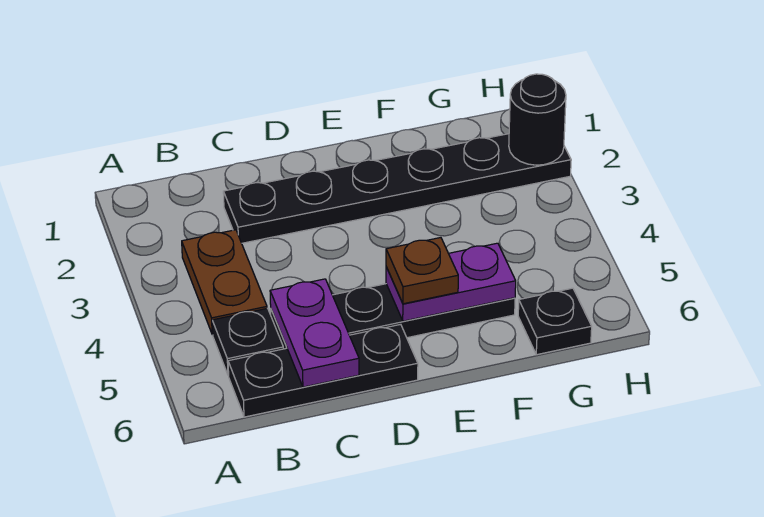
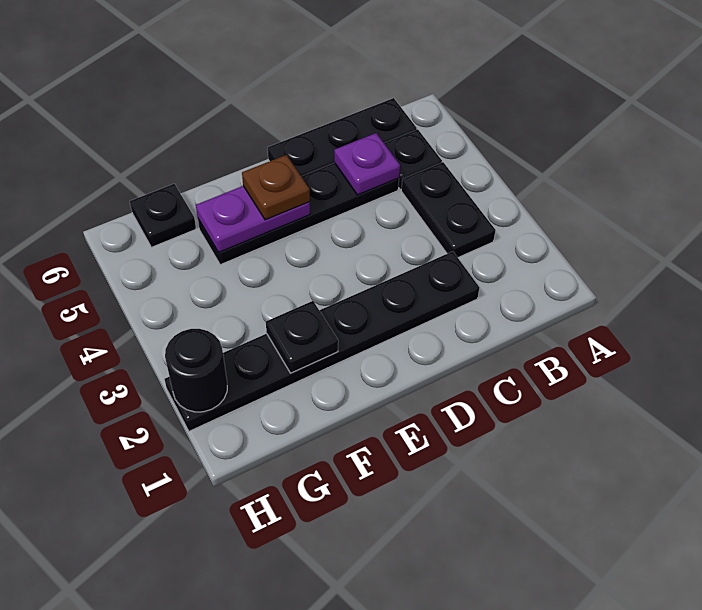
brown 1x2 plate [182,230,267,335] -> black 1x2 plate [401,162,496,257]
purple 1x2 plate [270,279,359,387] -> purple 1x1 plate [334,133,400,195]
none -> black 1x1 plate [266,301,338,373]

